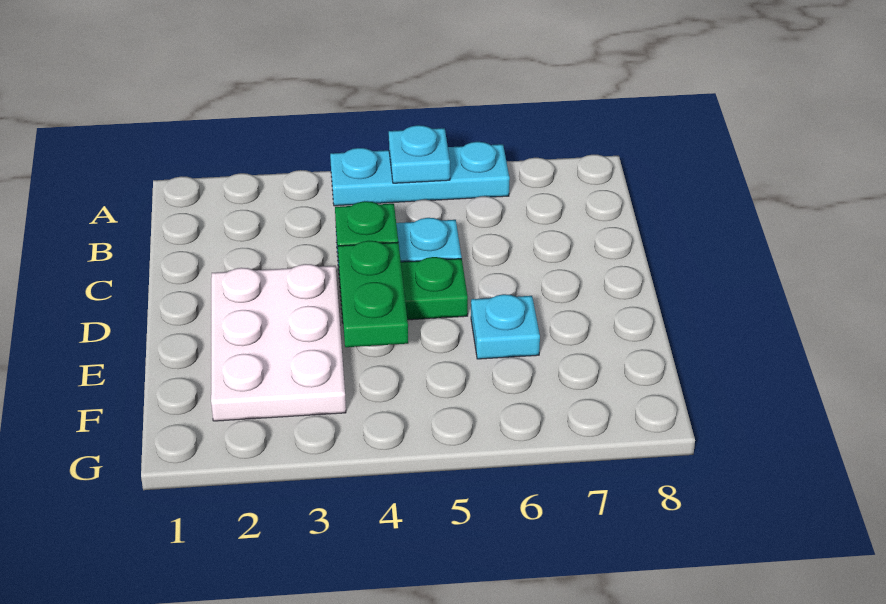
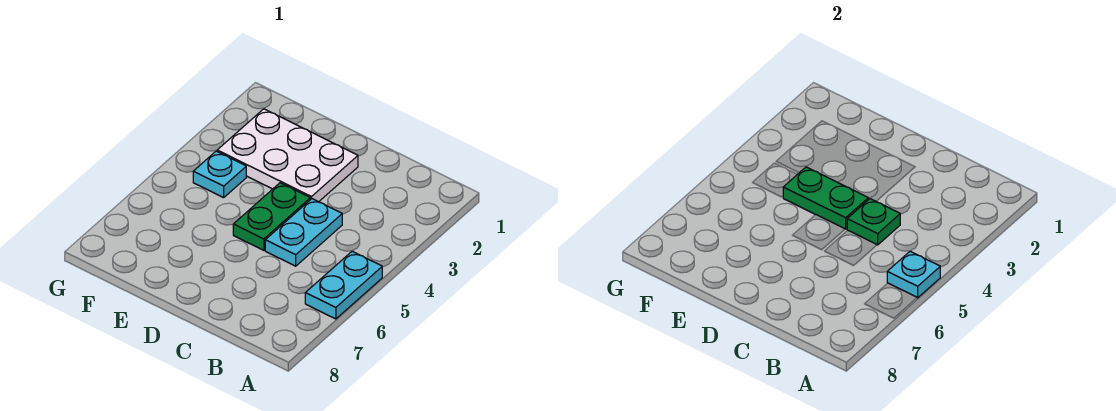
cyan 1x3 plate [330,142,510,206] -> cyan 1x2 plate [305,251,382,319]
cyan 1x1 plate [471,294,540,359] -> cyan 1x1 plate moved to [193,151,246,198]

